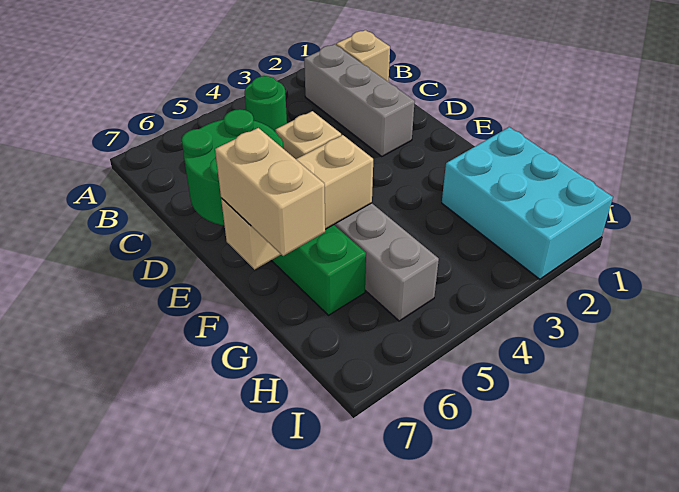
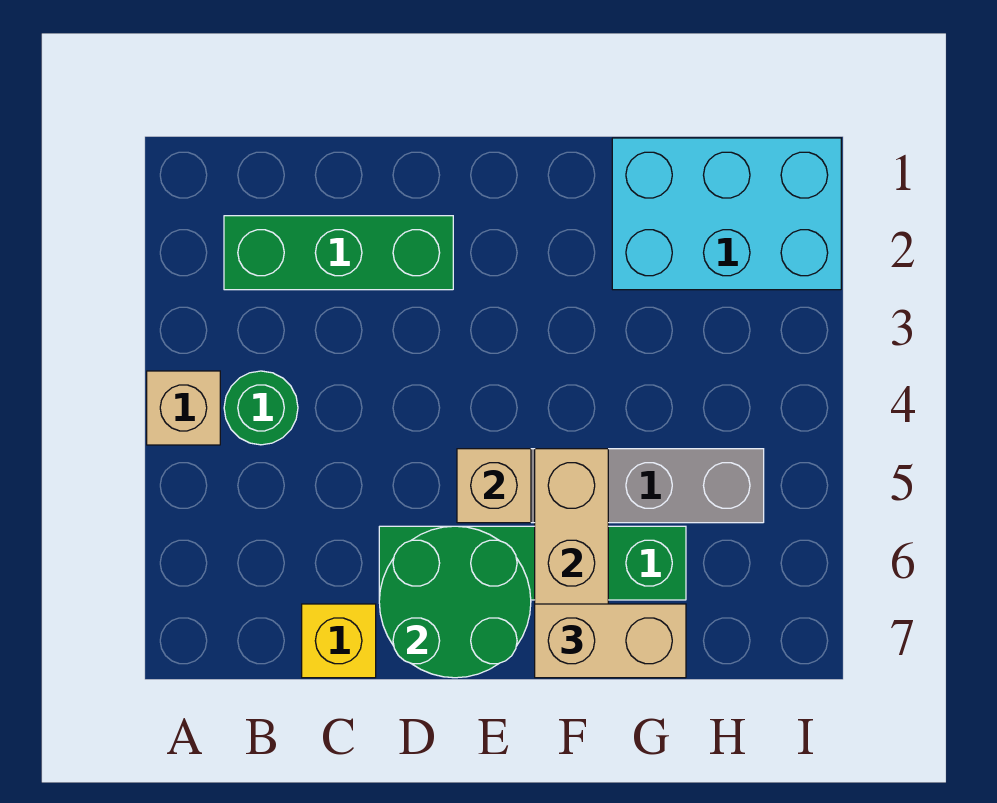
tan 1x1 brick [336,30,390,82] -> tan 1x1 brick moved to [147,371,220,445]
grey 1x3 brick [304,44,415,156] -> green 1x3 brick [224,216,453,290]
none -> yellow 1x1 brick [302,604,376,678]

